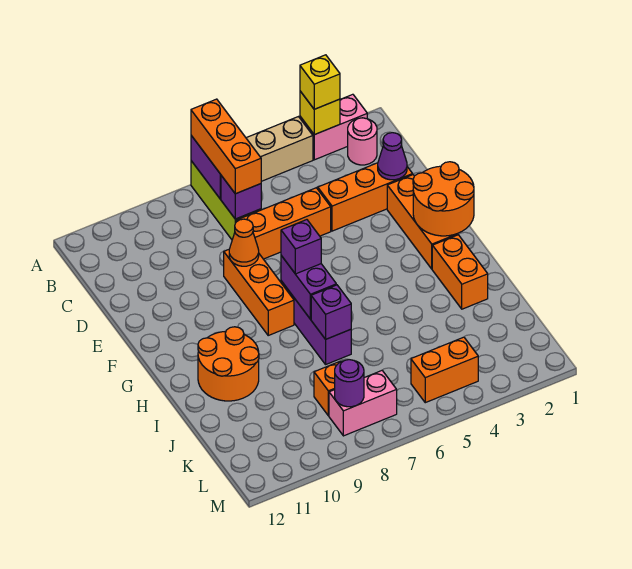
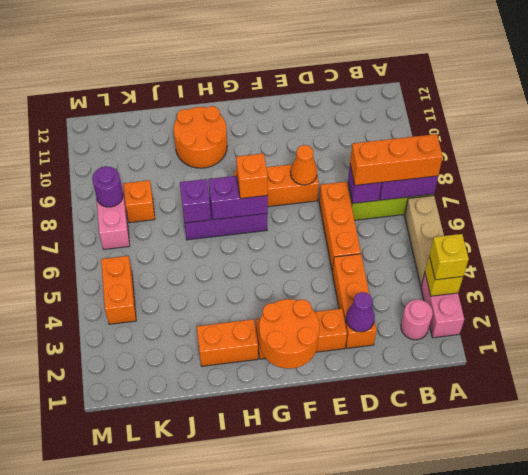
purple 1x1 brick [281,220,321,274] -> orange 1x1 brick [236,153,268,199]

